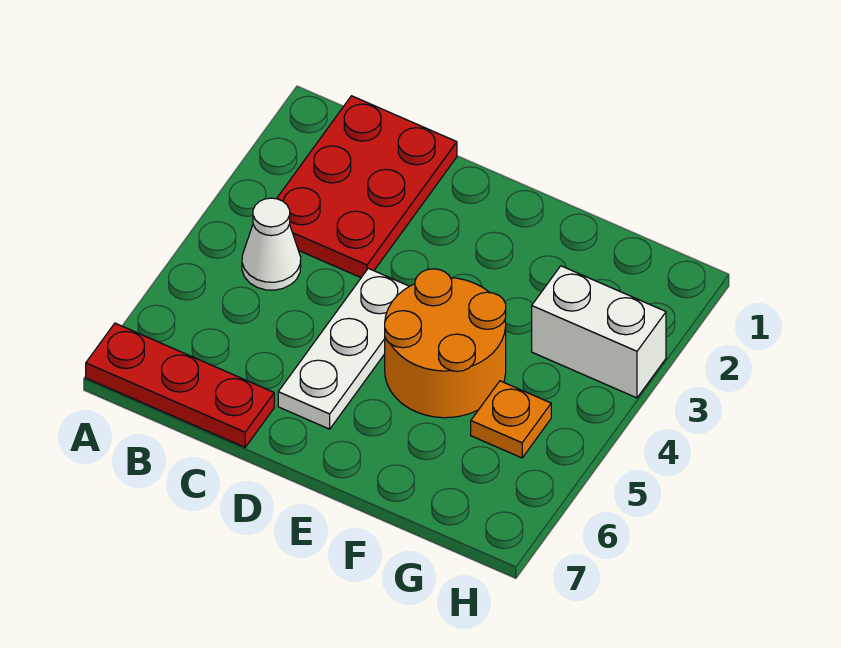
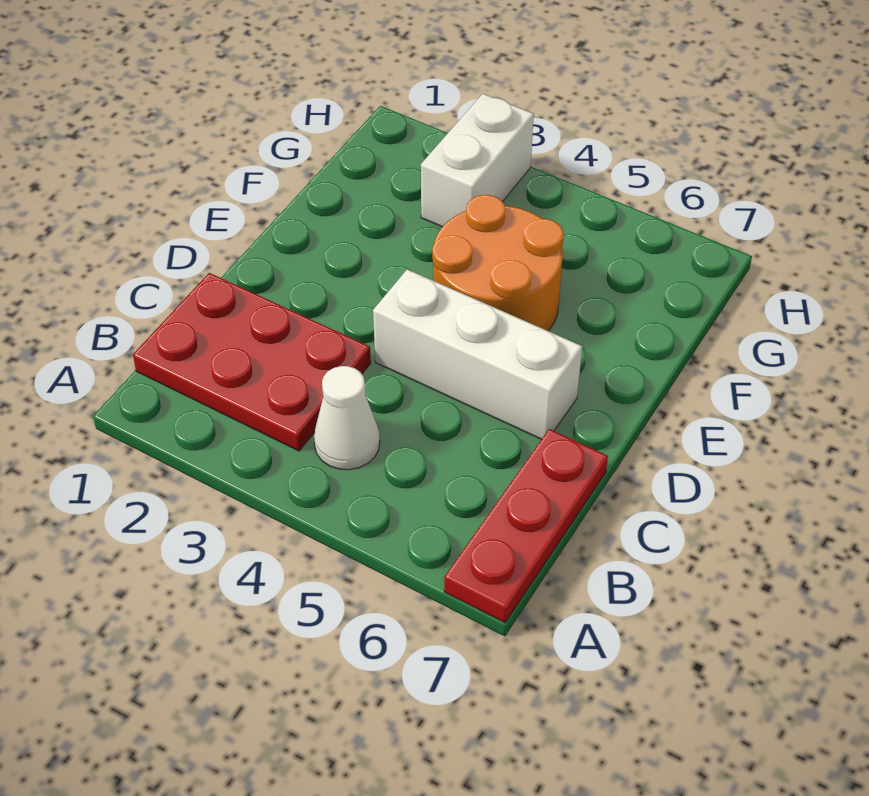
white 1x3 plate [278,268,409,429] -> white 1x3 brick [373,269,582,439]
orange 1x1 plate [471,381,551,458] -> none

